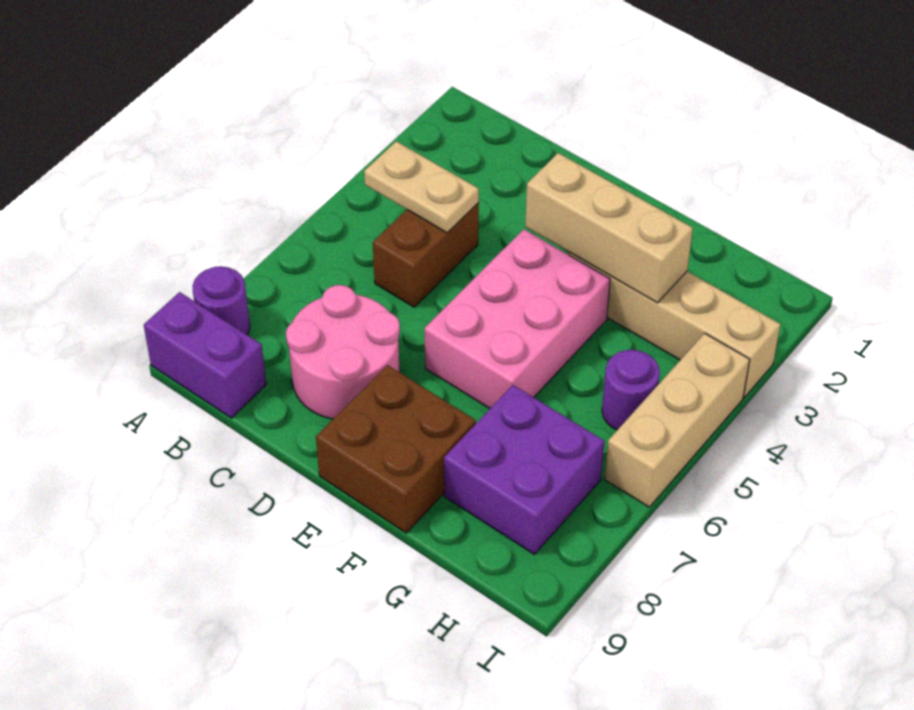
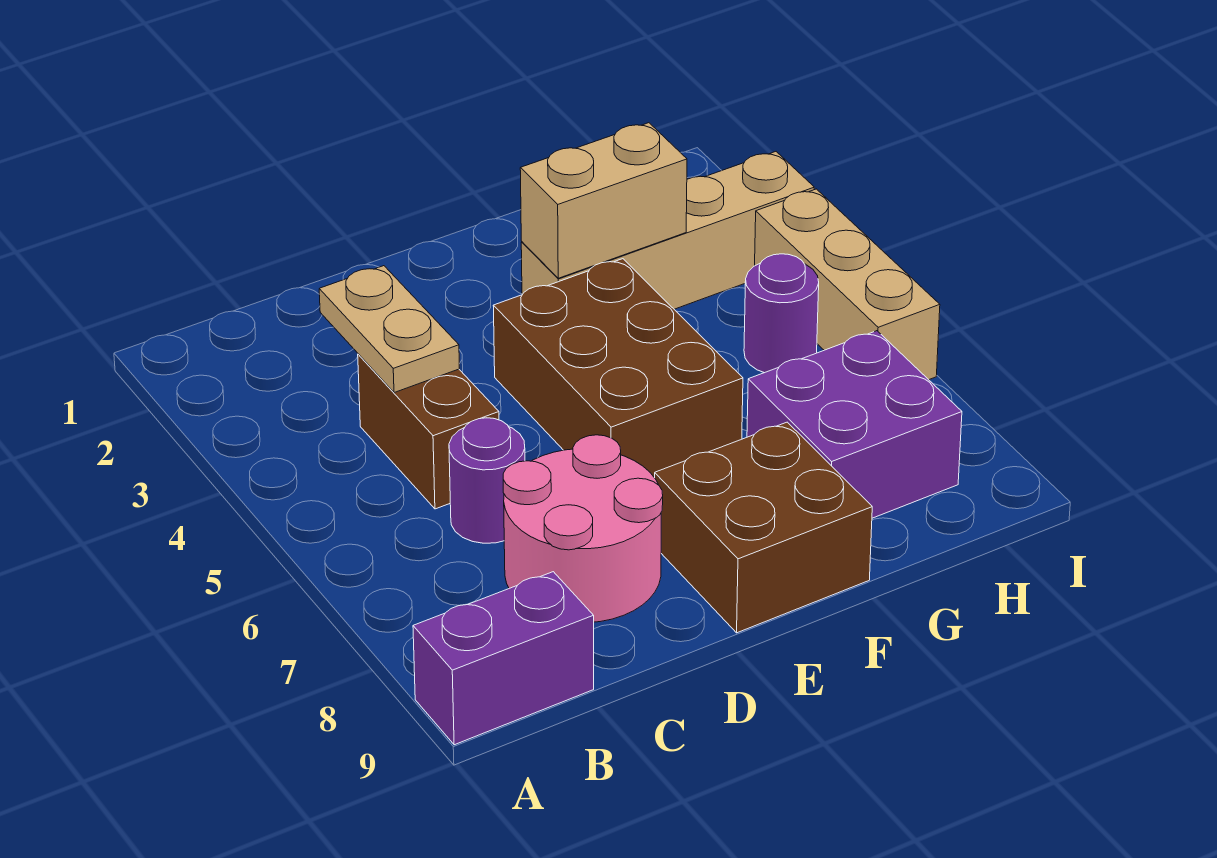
purple 1x1 round brick [192,266,250,335] -> purple 1x1 round brick moved to [449,418,525,543]
tan 1x2 plate [364,141,479,233] -> tan 1x2 plate turned to [319,266,460,393]
tan 1x3 brick [525,153,693,303] -> tan 1x2 brick [520,123,687,278]
pink 2x3 brick [424,229,610,408] -> brown 2x3 brick [493,259,743,478]

